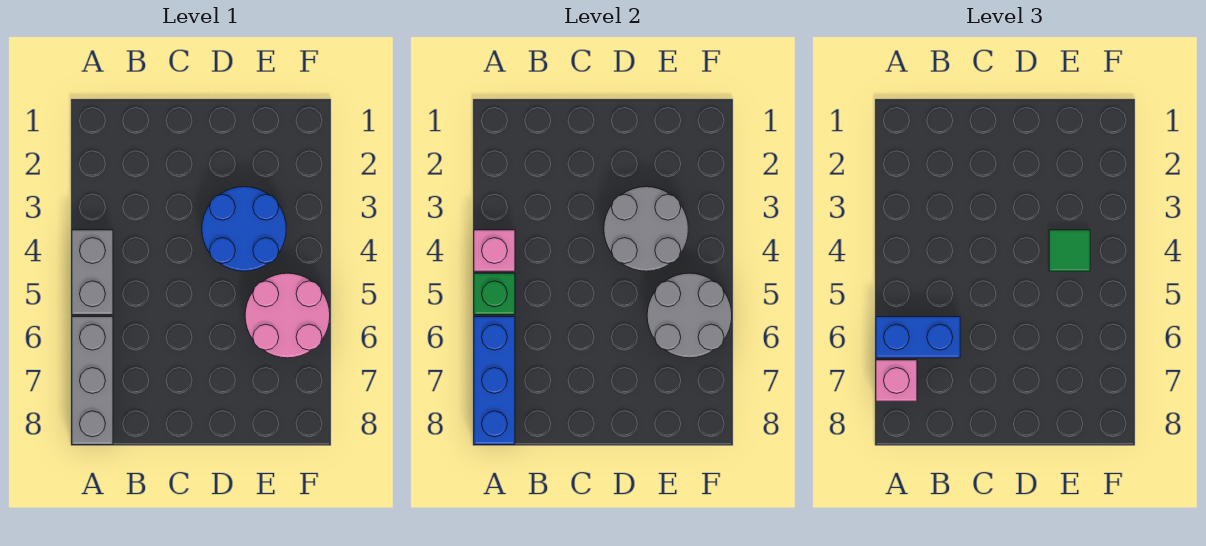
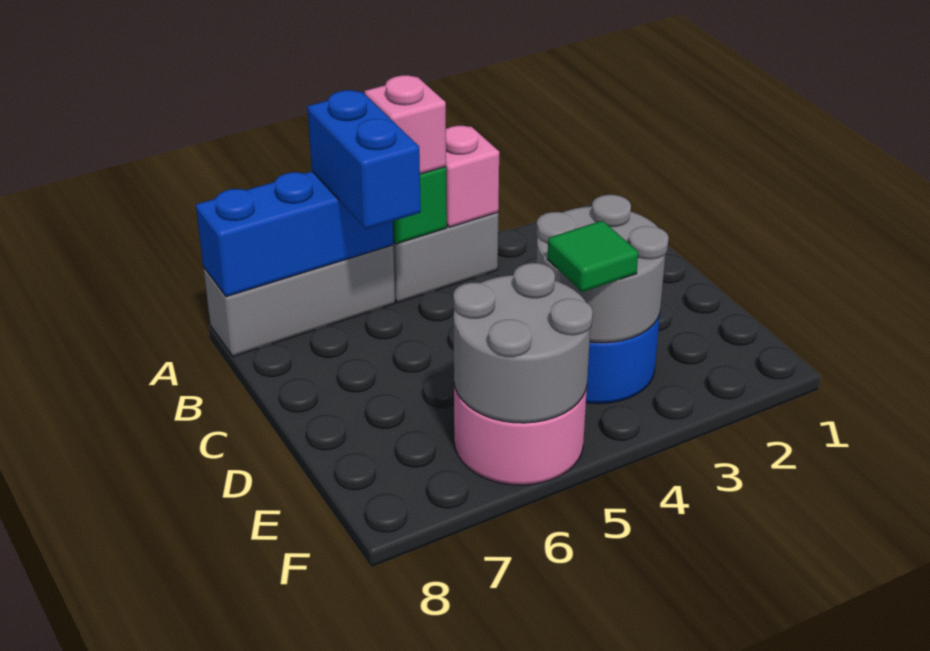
pink 1x1 brick [876,360,917,401] -> pink 1x1 brick moved to [365,75,446,174]

